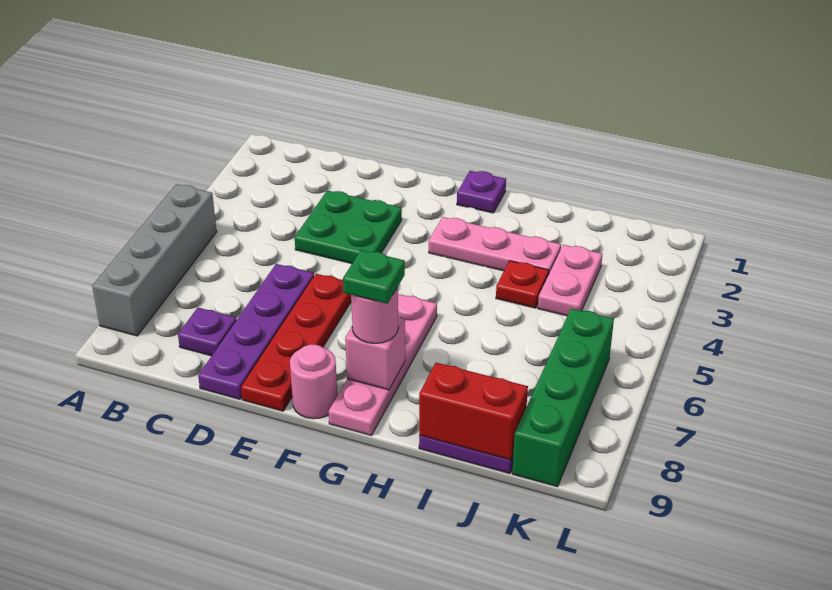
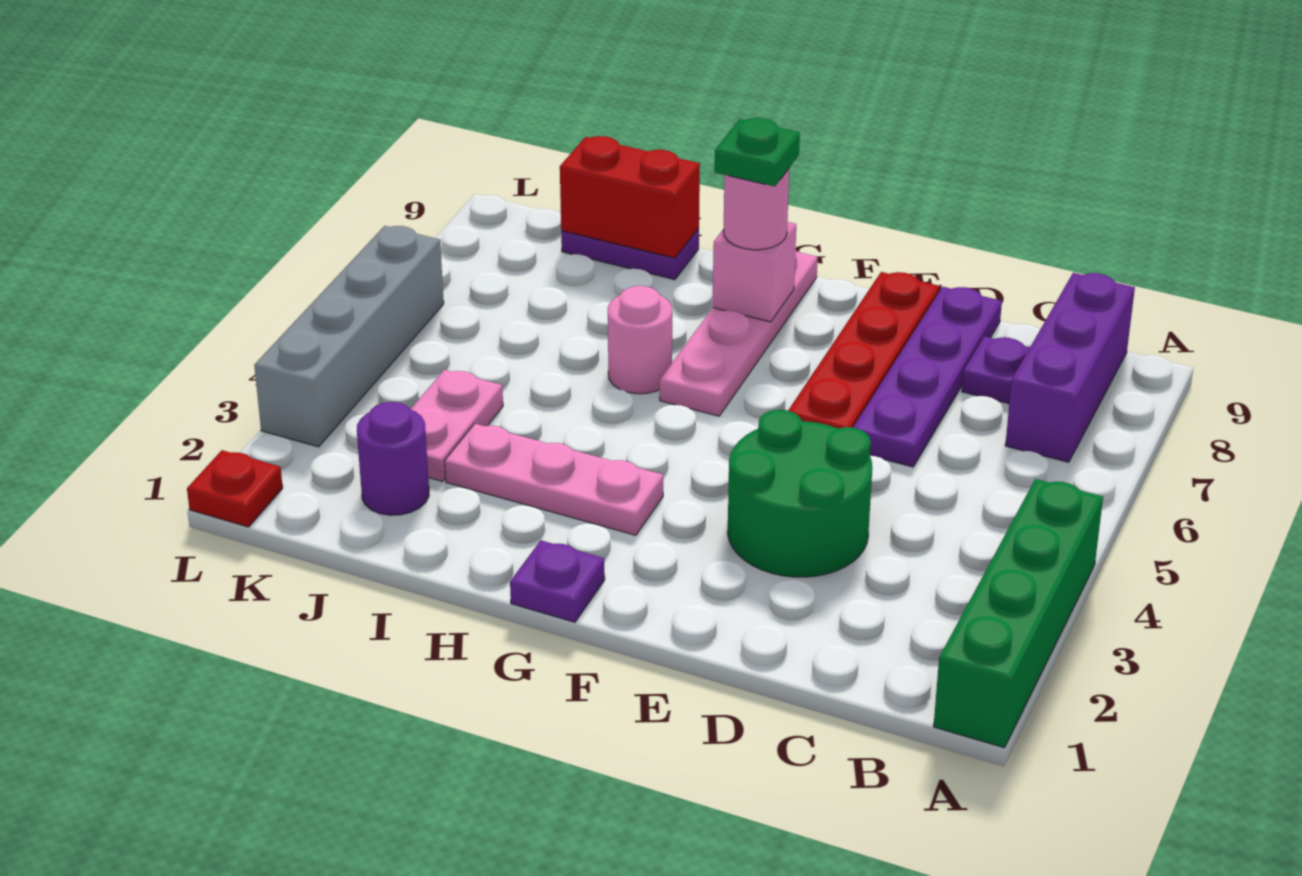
grey 1x4 brick [92,184,217,336] -> grey 1x4 brick moved to [254,226,444,447]
none -> purple 1x3 brick [1005,273,1135,462]
green 2x2 plate [295,190,402,264] -> green 2x2 round brick [728,410,872,577]
pink 1x1 round brick [290,344,337,419] -> pink 1x1 round brick moved to [608,286,672,394]
red 1x1 plate [496,261,549,308] -> red 1x1 plate moved to [187,450,283,527]
none -> purple 1x1 round brick [357,402,429,515]
green 1x4 brick [512,308,614,487] -> green 1x4 brick moved to [934,479,1103,748]

